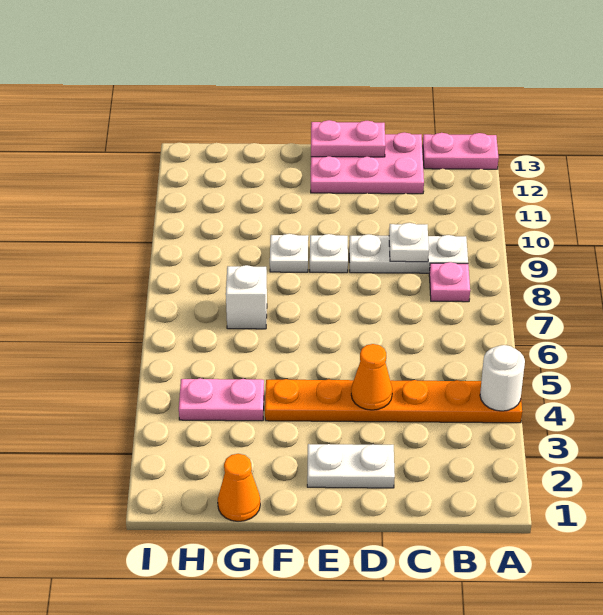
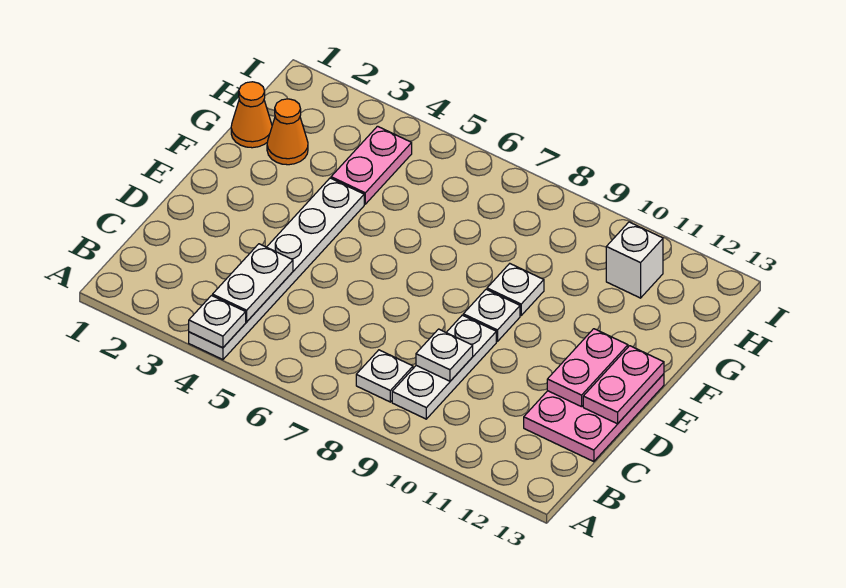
orange 1x6 plate [265,379,522,423] -> white 1x6 plate [189,178,364,360]
white 1x1 round brick [480,345,525,411] -> white 1x1 plate [189,296,246,348]
pink 1x2 plate [423,133,499,169] -> pink 1x2 plate moved to [547,329,628,407]
pink 1x1 plate [429,262,470,302] -> white 1x1 plate [356,350,413,402]
white 1x2 plate [307,444,395,488] -> white 1x2 plate moved to [213,244,293,322]
orange 1x1 cone [351,344,392,410] -> orange 1x1 cone moved to [267,99,308,165]
white 1x1 brick [226,265,267,329] -> white 1x1 brick moved to [606,222,663,298]

